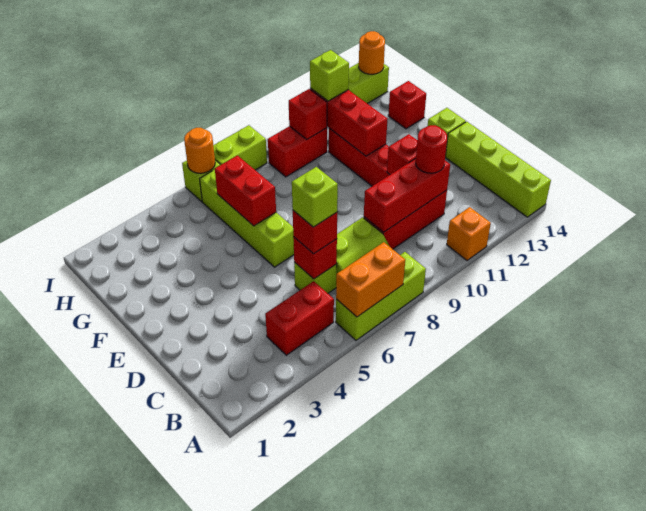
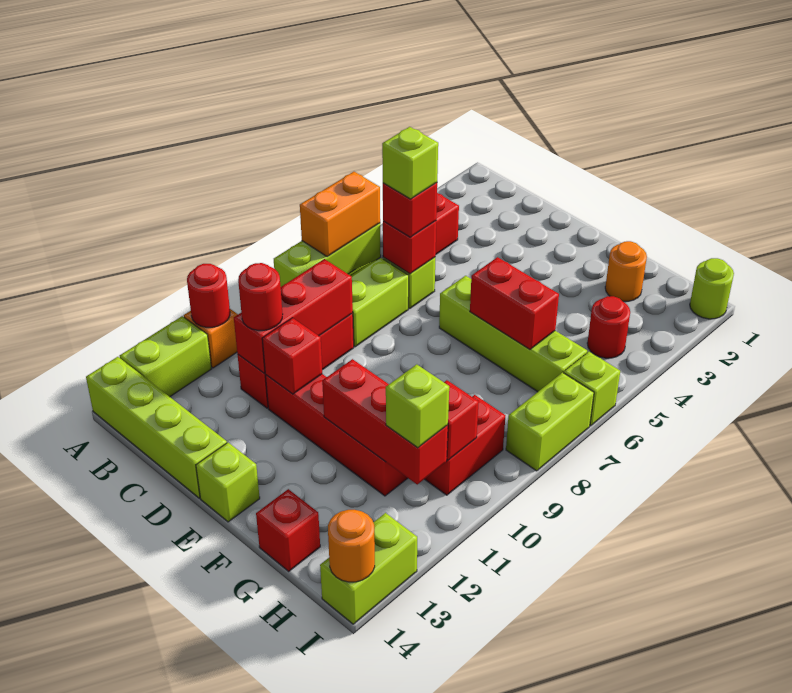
none -> red 1x1 round brick [187,264,230,327]
none -> lime 1x2 brick [120,316,212,397]
none -> red 1x1 round brick [587,296,630,358]
none -> lime 1x1 round brick [690,258,734,319]
orange 1x1 round brick [184,128,215,173] -> orange 1x1 round brick moved to [605,241,647,301]

